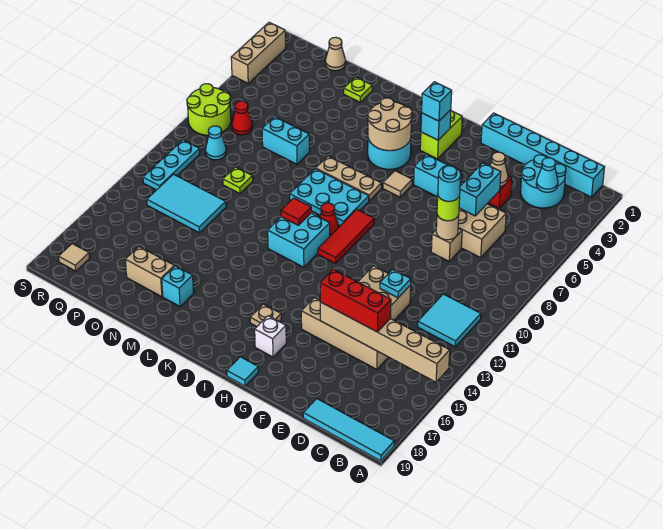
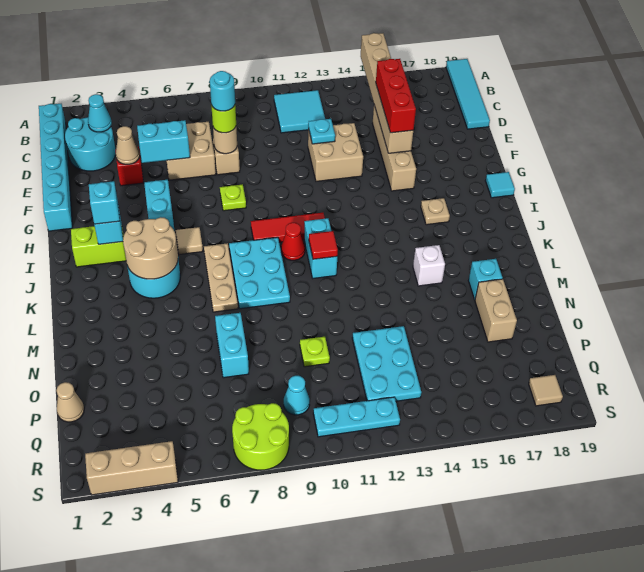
white 1x1 brick [255,316,286,357] -> white 1x1 brick moved to [413,245,445,286]
cyan 2x2 brick [268,213,330,267] -> cyan 1x2 brick [304,218,337,278]
lime 1x1 plate [344,77,372,102] -> lime 1x1 plate moved to [220,184,246,211]
cyan 2x3 tile [147,174,226,233] -> cyan 2x3 plate [352,326,421,401]
red 1x1 cone [232,101,252,135] -> none

